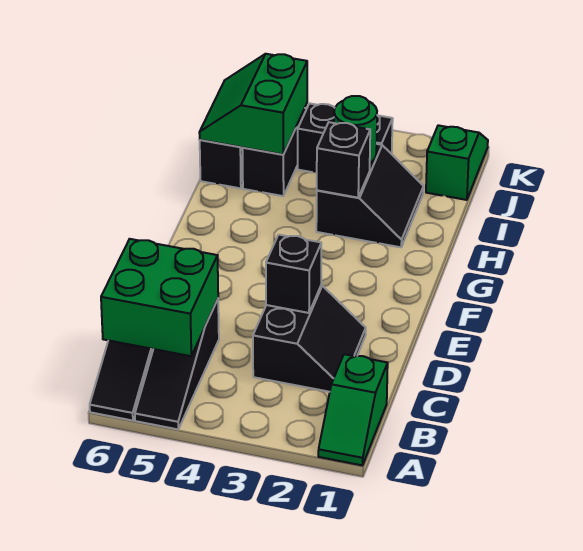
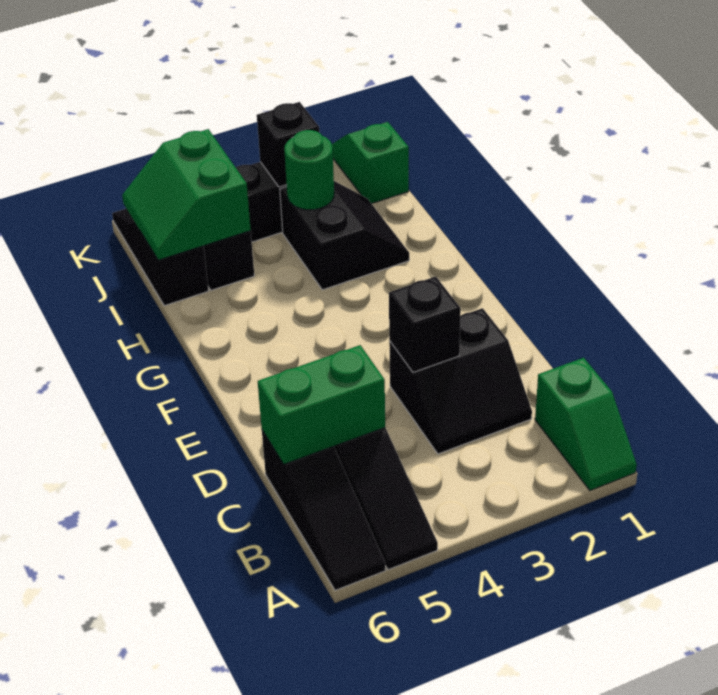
green 2x2 brick [101,239,218,356] -> green 1x2 brick [258,345,385,464]
black 2x2 slope [253,285,366,392] -> black 2x2 slope turned to [389,308,532,454]
black 1x1 brick [317,122,370,198] -> black 1x1 brick moved to [257,102,320,187]

